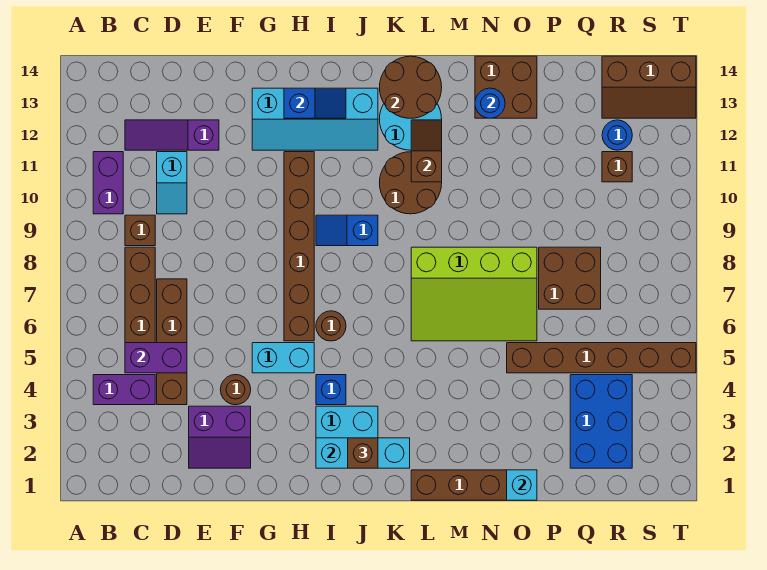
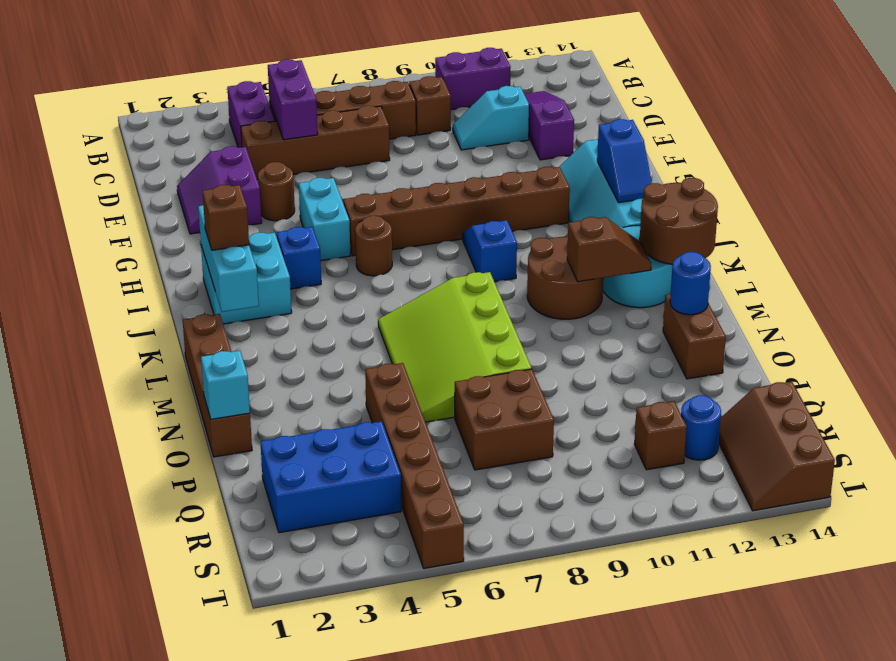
brown 2x2 brick [475,56,537,118] -> brown 1x2 brick [663,294,726,379]

